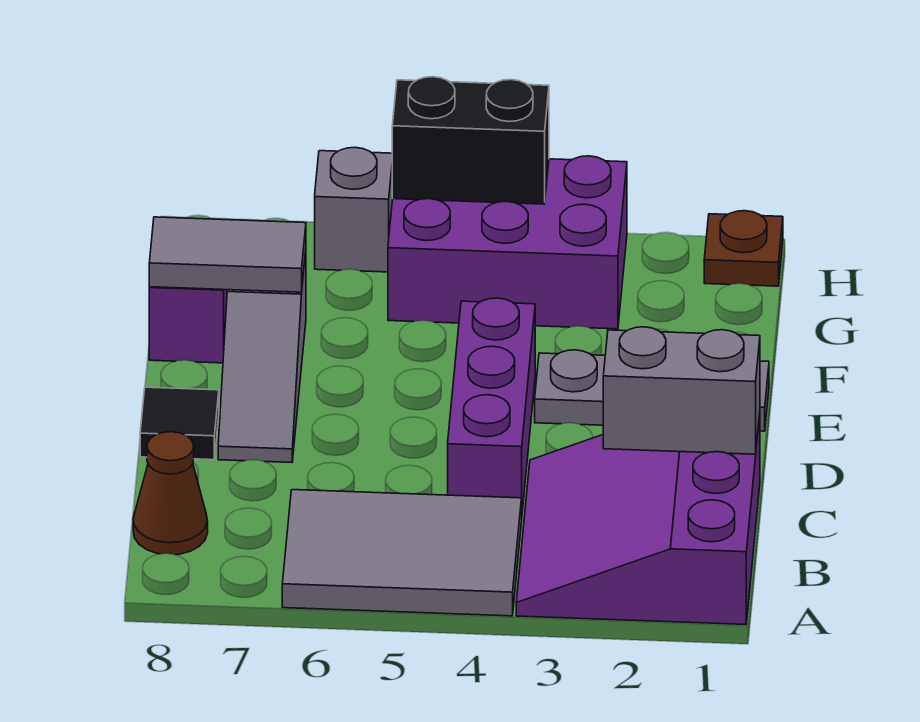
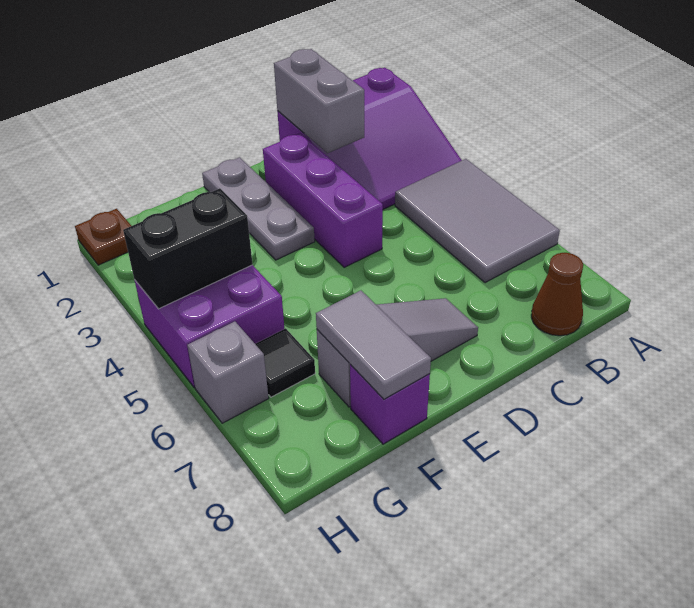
purple 1x3 brick [448,298,535,511] -> purple 1x3 brick turned to [263,133,383,267]
black 1x1 tile [140,387,219,460] -> black 1x1 tile moved to [256,328,315,397]
purple 2x3 brick [388,156,627,329] -> purple 2x2 brick [135,265,284,388]
black 1x2 brick [392,77,549,204] -> black 1x2 brick turned to [123,188,253,309]

